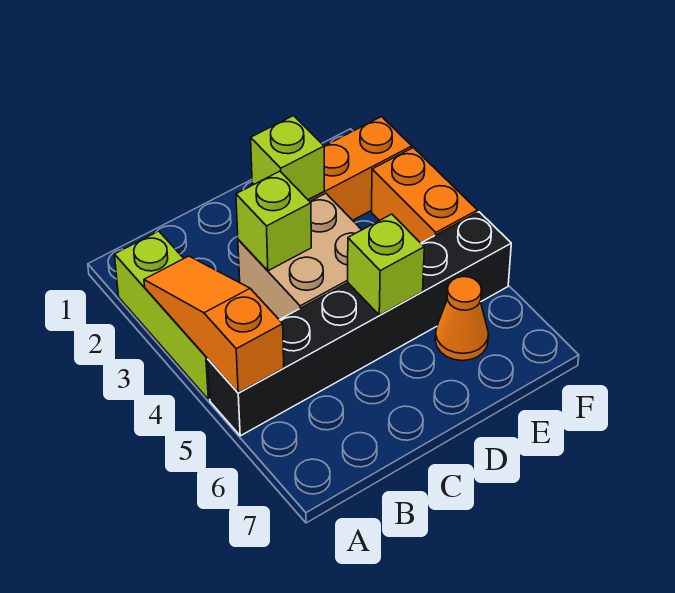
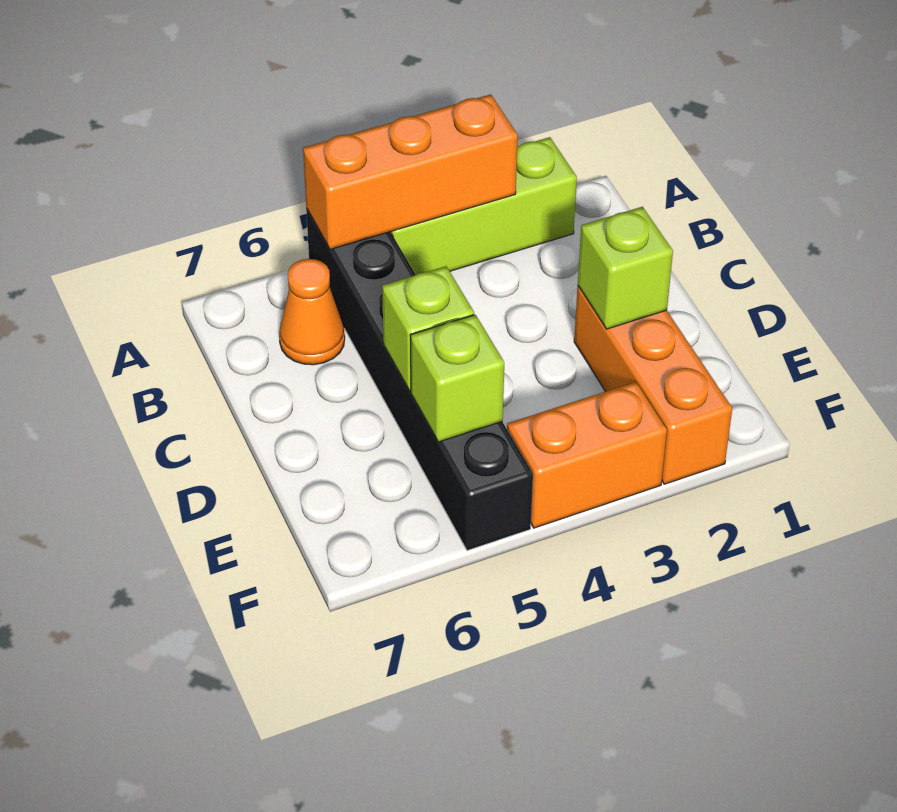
orange 1x3 slope [144,256,284,393] -> orange 1x3 brick [303,94,518,249]
tan 2x2 brick [238,193,361,320] -> none
lime 1x1 brick [236,171,311,271] -> lime 1x1 brick moved to [411,315,504,442]
orange 1x1 cone [435,277,489,361] -> orange 1x1 cone moved to [279,259,345,365]

